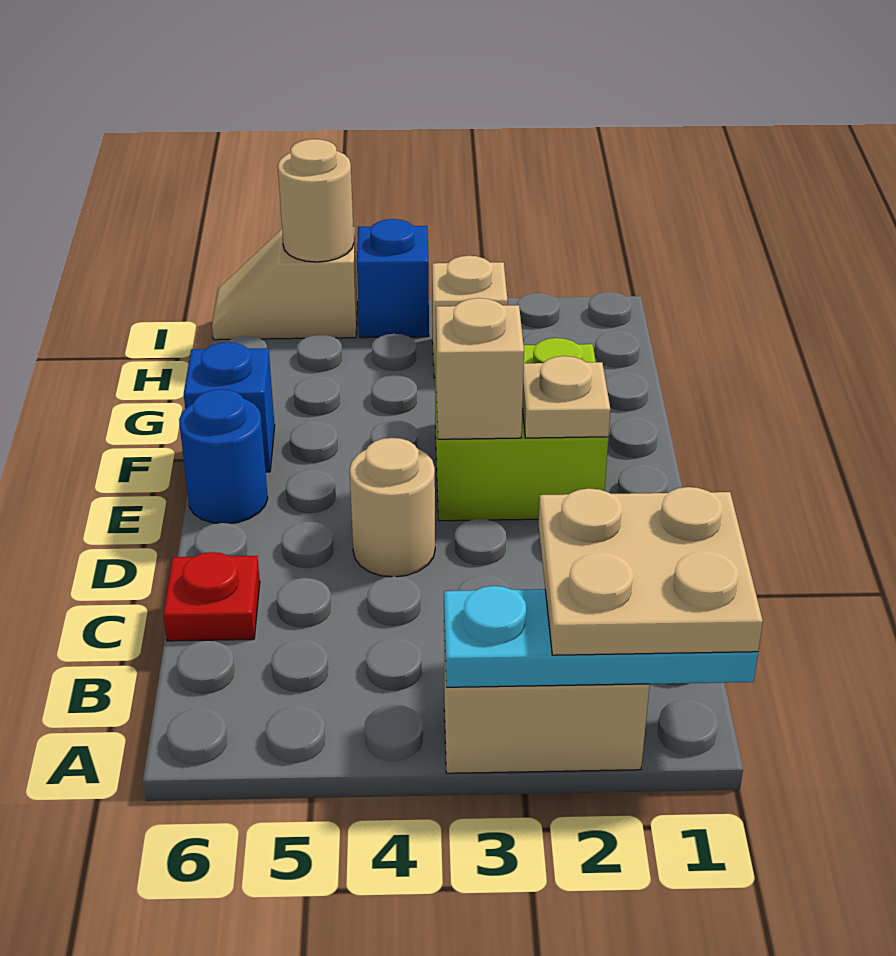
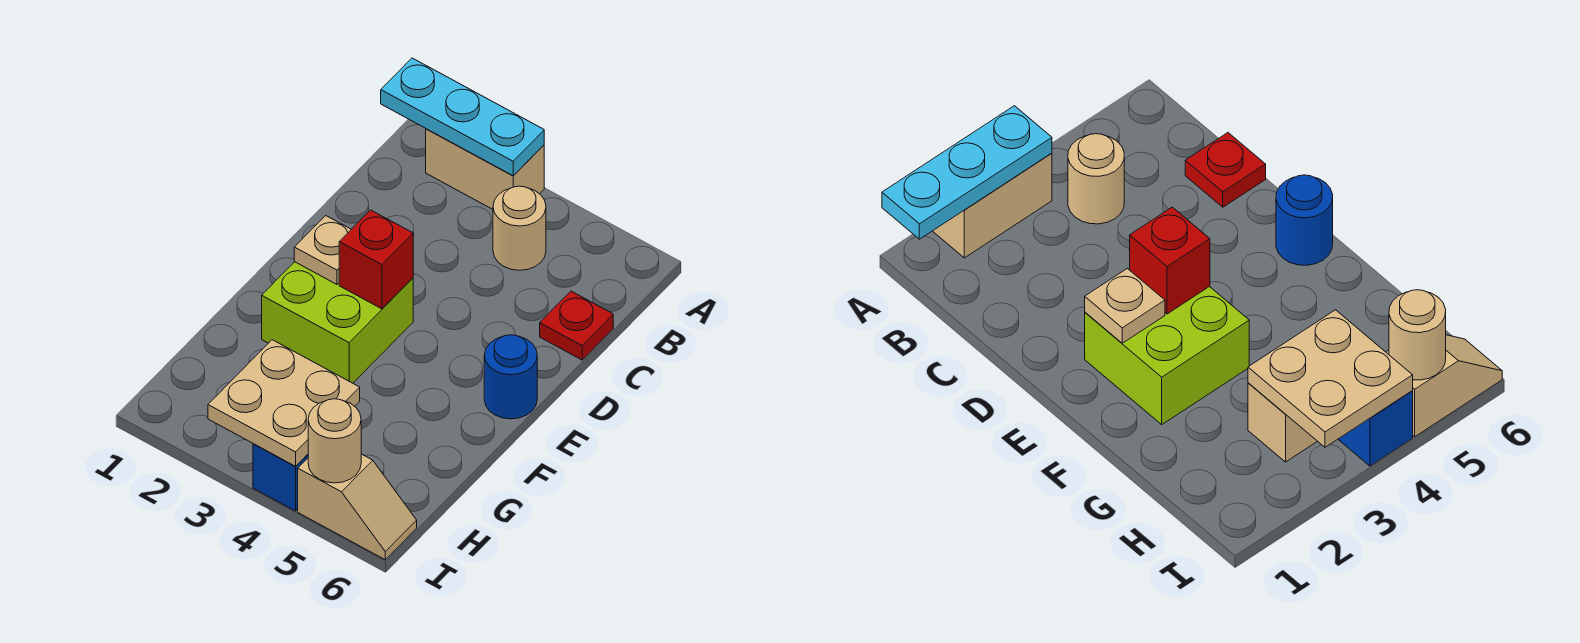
tan 2x2 plate [539,487,763,655] -> tan 2x2 plate moved to [208,340,360,466]
tan 1x1 round brick [350,438,435,577] -> tan 1x1 round brick moved to [493,186,546,270]
tan 1x1 brick [436,298,524,439] -> red 1x1 brick [339,210,413,309]
blue 1x1 brick [184,342,275,472] -> none

